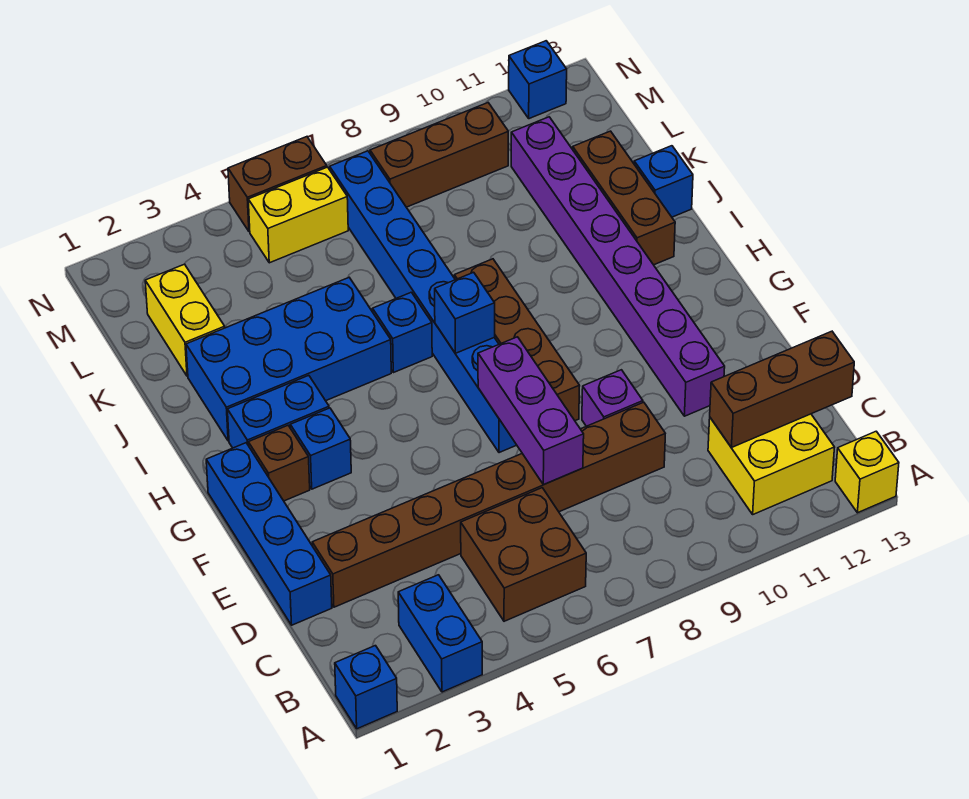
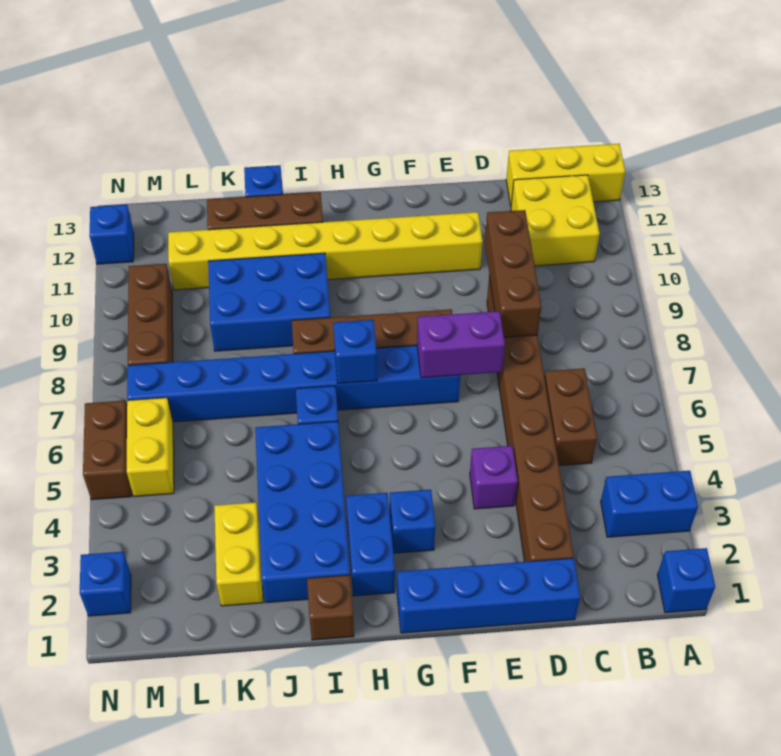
yellow 1x1 brick [835,431,899,513] -> yellow 1x3 brick [506,144,625,206]
brown 2x2 brick [461,488,586,621] -> brown 1x2 brick [544,368,597,466]
brown 1x3 brick [710,331,854,448] -> brown 1x3 brick moved to [485,210,541,337]
purple 1x3 brick [478,337,584,485] -> purple 1x2 brick [417,311,505,378]
purple 1x1 brick [582,370,643,426] -> purple 1x1 brick moved to [470,446,518,509]
purple 1x8 brick [511,117,725,416] -> yellow 1x8 brick [168,212,483,290]
brown 1x1 brick [248,426,310,501] -> brown 1x1 brick moved to [307,575,354,640]
none -> blue 2x3 brick [208,253,330,351]
yellow 1x2 brick [145,264,225,376] -> yellow 1x2 brick turned to [214,502,263,606]
none -> blue 1x1 brick [80,552,131,616]

